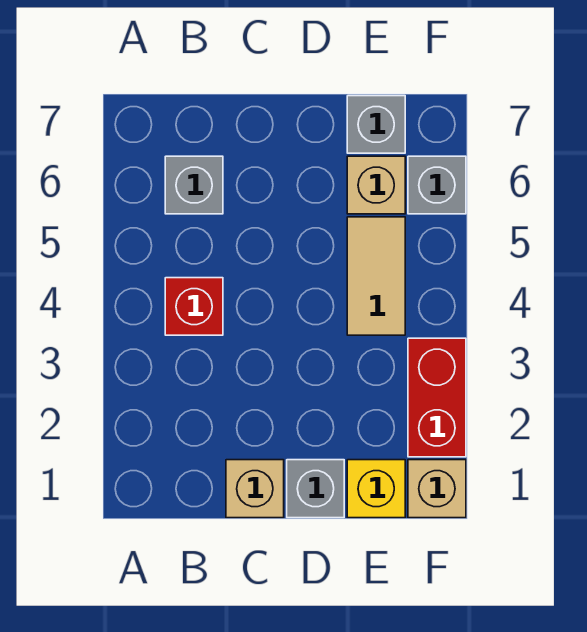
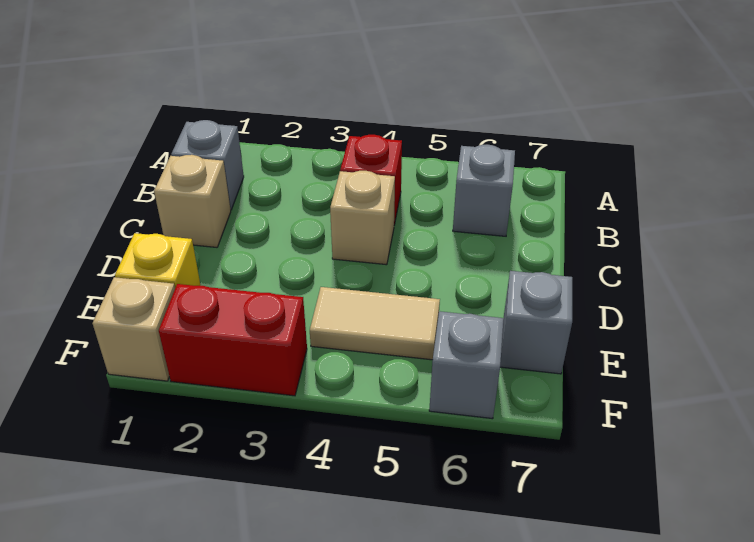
grey 1x1 brick [287,460,344,518] -> grey 1x1 brick moved to [171,120,244,210]
tan 1x1 brick [347,156,405,214] -> tan 1x1 brick moved to [330,171,395,265]

